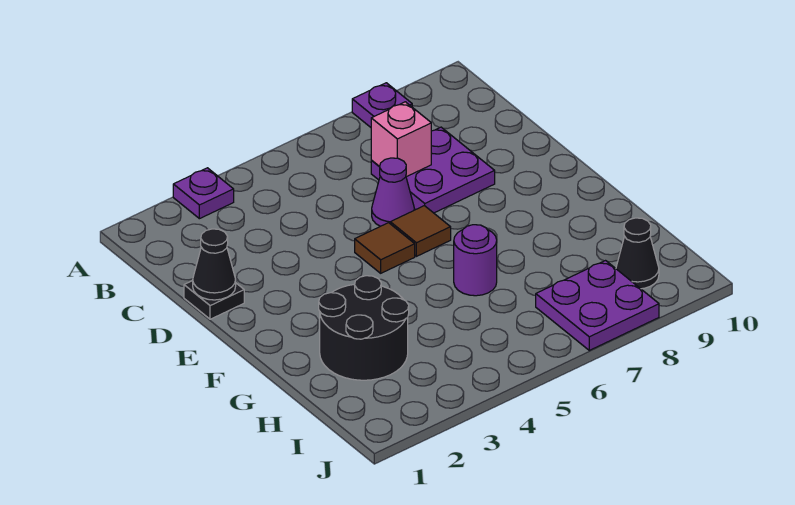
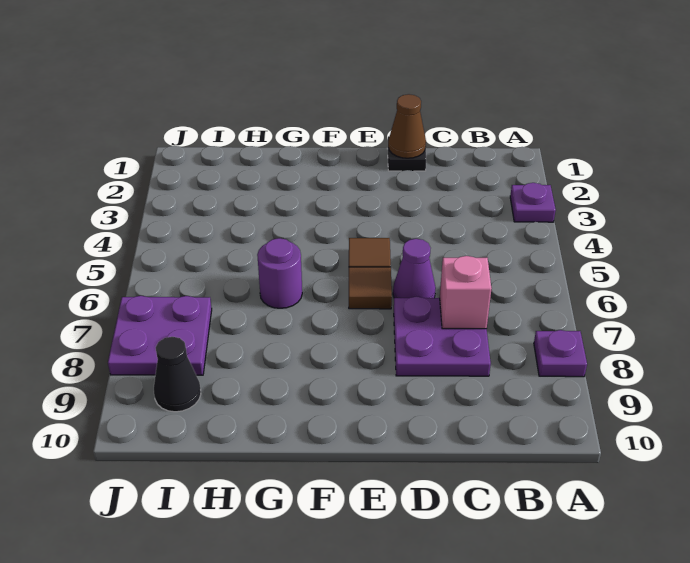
black 1x1 cone [193,229,236,300] -> brown 1x1 cone [388,94,426,158]
black 2x2 round brick [319,276,409,380] -> none

